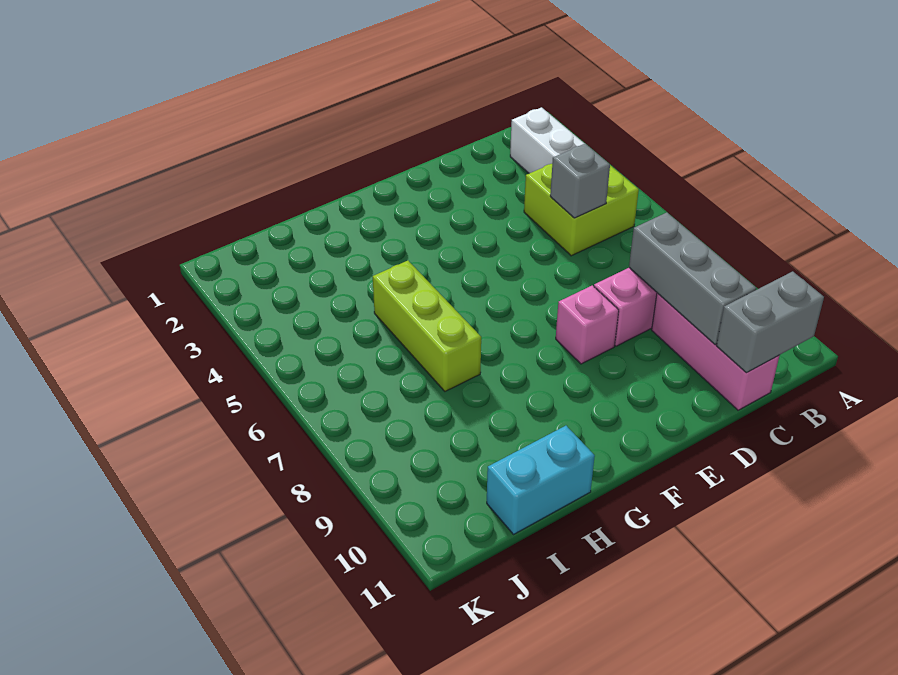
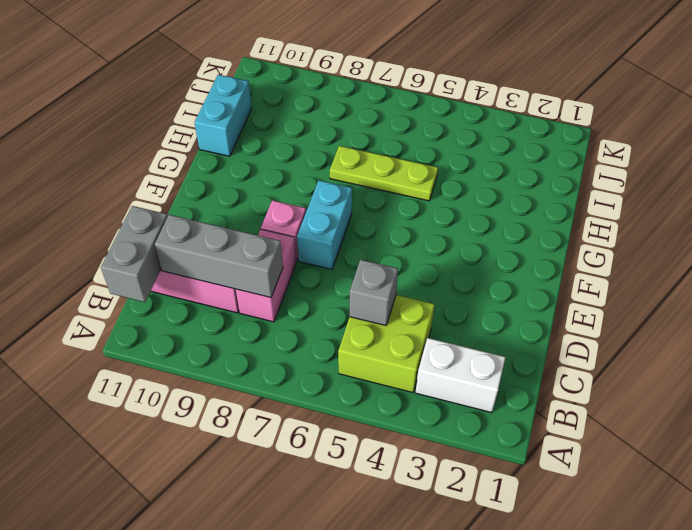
none -> cyan 1x2 brick [297,180,352,269]
lime 1x3 brick [373,261,481,391] -> lime 1x3 plate [330,146,438,201]

